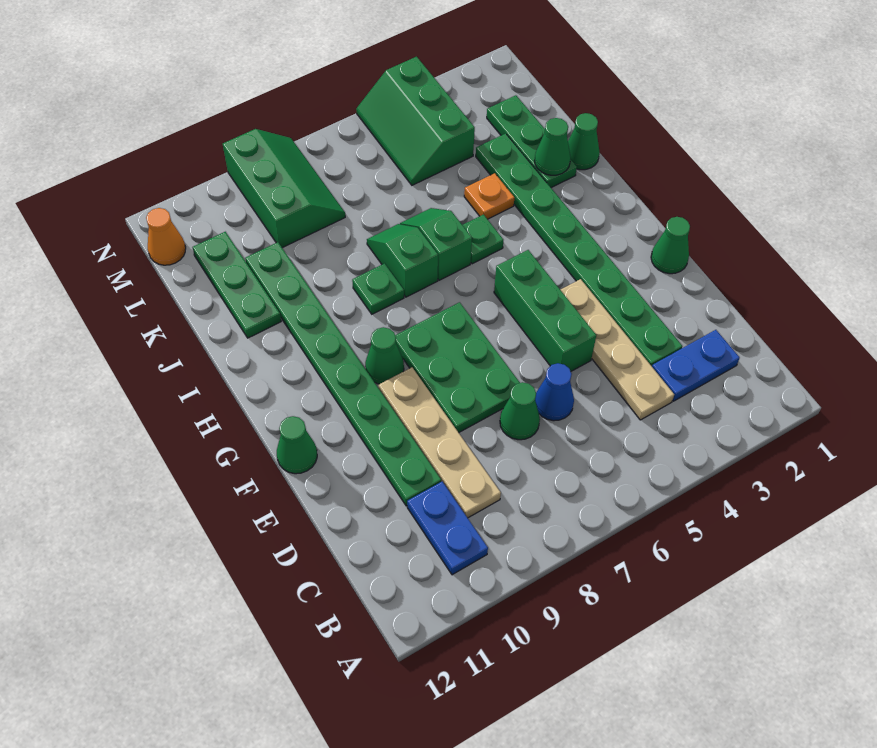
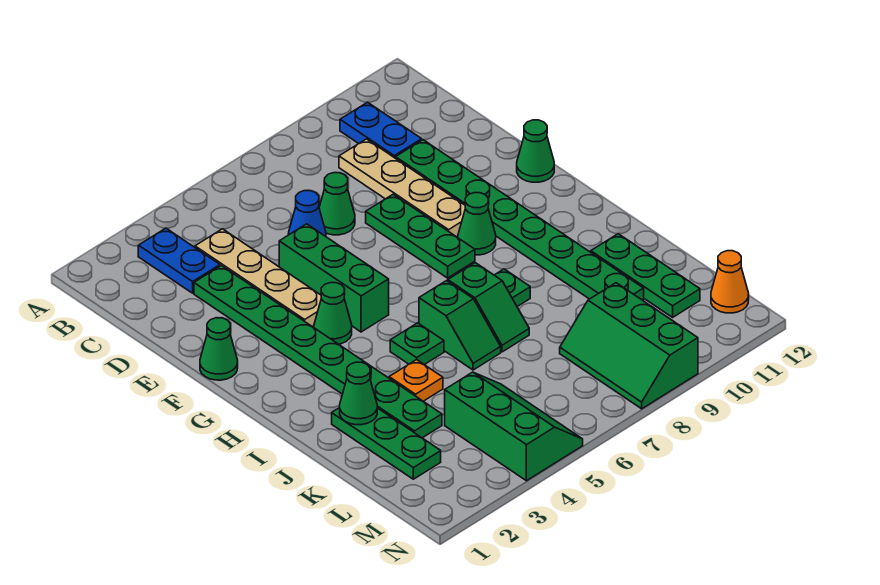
blue 1x2 plate [652,330,740,401] -> blue 1x2 plate turned to [138,228,220,293]
green 2x3 plate [395,302,520,433] -> green 1x3 plate [366,194,475,278]
green 1x1 cone [568,113,600,170] -> green 1x1 cone moved to [314,283,352,344]

